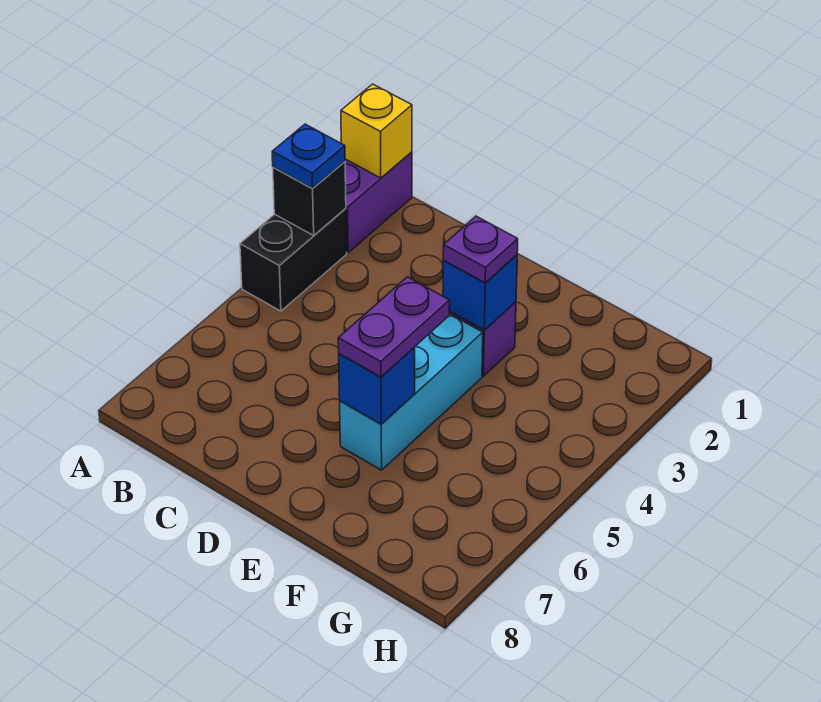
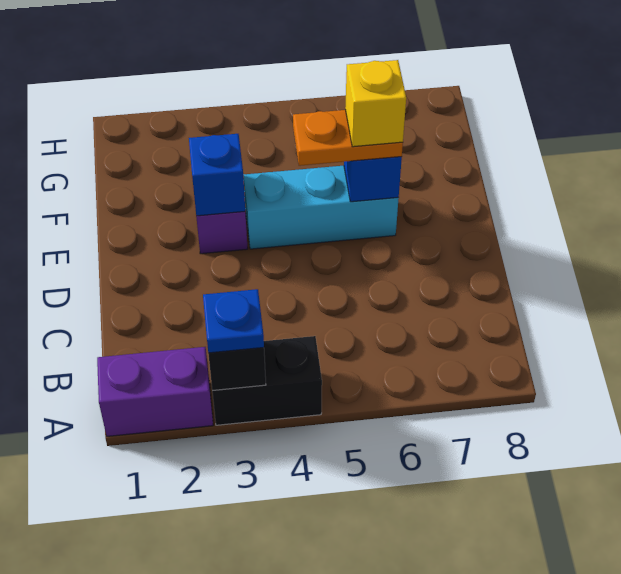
yellow 1x1 brick [341,84,412,178] -> yellow 1x1 brick moved to [345,60,406,147]
purple 1x1 plate [443,216,518,283] -> none
purple 1x2 plate [338,277,450,377] -> orange 1x2 plate [293,110,403,166]

